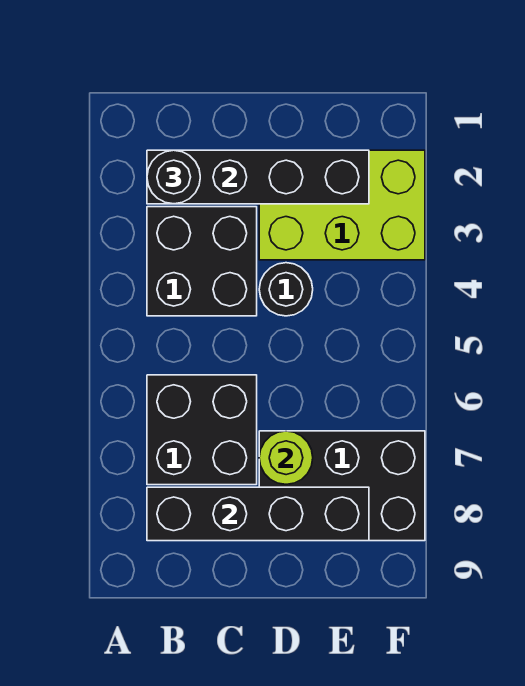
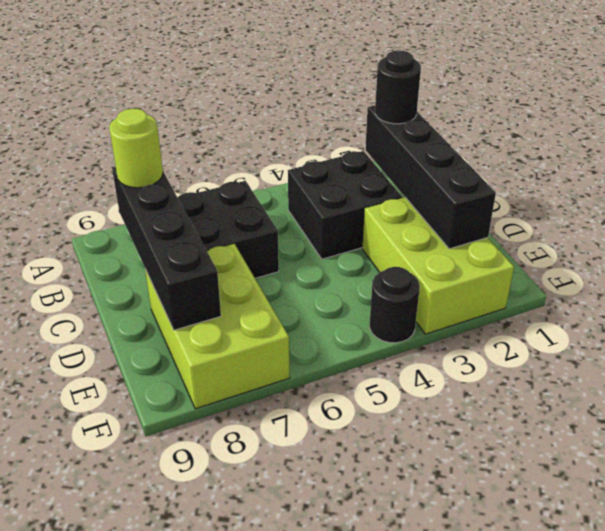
black 1x1 round brick [259,263,313,316] -> black 1x1 round brick moved to [370,267,420,343]
black 2x3 brick [259,431,425,541] -> lime 2x3 brick [145,244,290,409]
lime 1x1 round brick [259,431,313,484] -> lime 1x1 round brick moved to [109,109,163,188]

